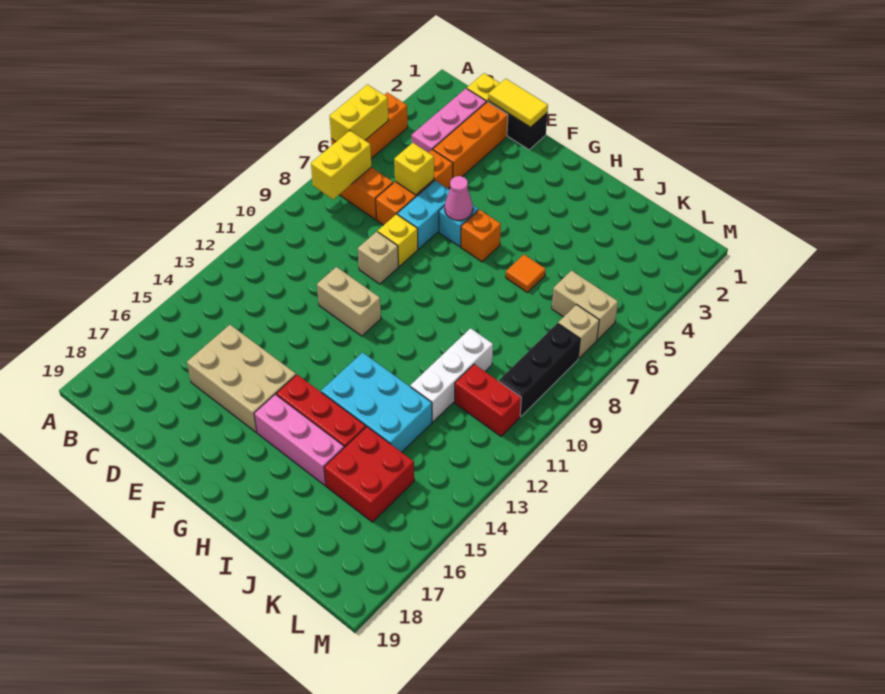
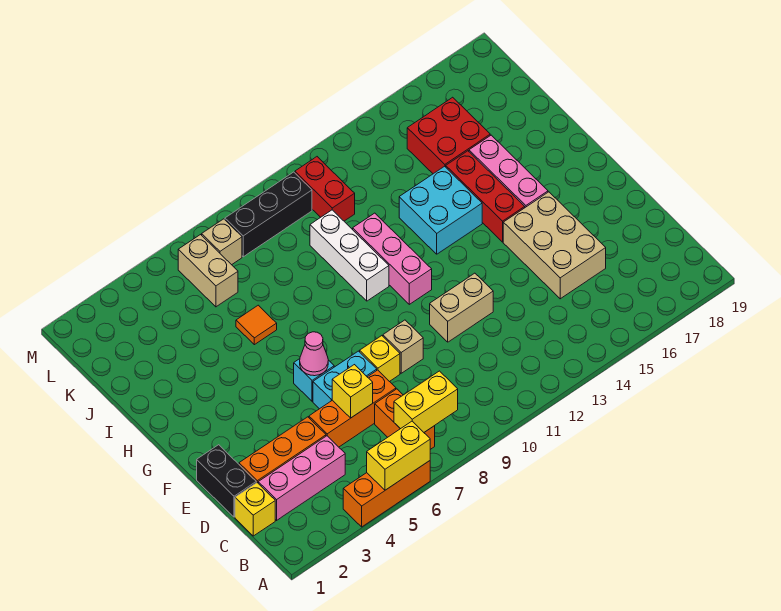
yellow 1x2 tile [488,78,548,127] -> none
tan 1x2 brick [317,267,381,336] -> tan 1x2 brick turned to [430,273,493,342]
orange 1x1 brick [461,210,501,262] -> none
none -> pink 1x3 brick [353,213,432,304]
cyan 2x3 brick [321,352,432,452] -> cyan 2x2 brick [399,166,482,254]
white 1x3 brick [410,328,493,422] -> white 1x3 brick turned to [310,210,389,301]

